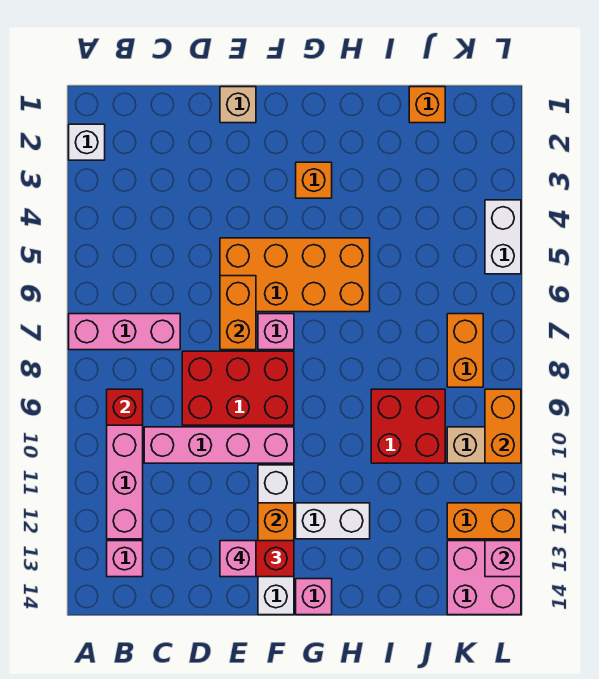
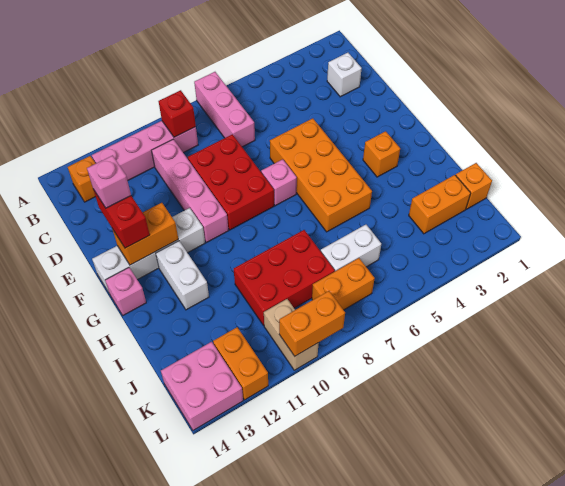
white 1x1 brick [69,124,105,160] -> white 1x1 brick moved to [327,53,362,97]
pink 1x1 brick [107,541,143,577] -> orange 1x1 brick [68,156,96,202]
tan 1x1 brick [220,87,256,123] -> none
orange 1x2 brick [220,276,256,350] -> orange 1x2 brick moved to [409,175,471,234]
red 2x2 brick [371,389,445,463] -> red 2x3 brick [234,230,335,325]
white 1x2 brick [485,200,521,274] -> white 1x2 brick moved to [321,225,381,271]
pink 1x1 brick [485,541,521,577] -> none

